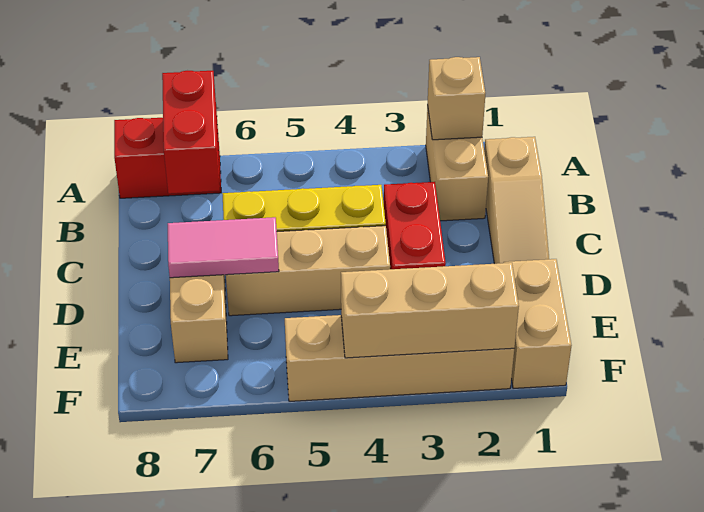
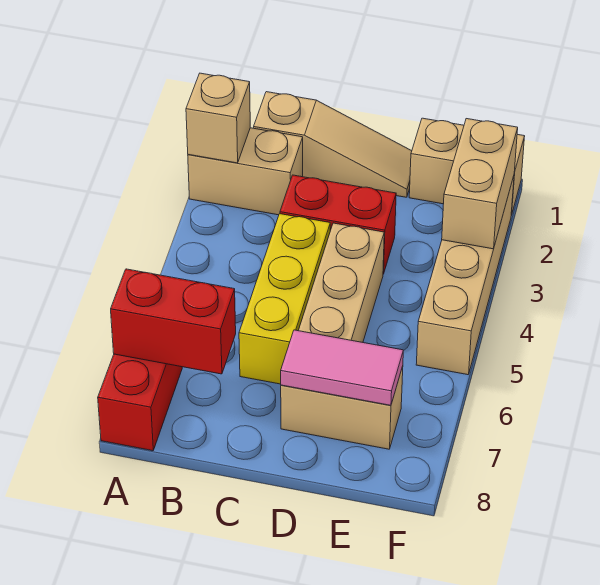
pink 1x2 tile [168,217,279,278] -> pink 1x2 tile turned to [281,330,403,405]
tan 1x3 brick [341,263,519,358] -> tan 1x2 brick [442,119,518,249]

